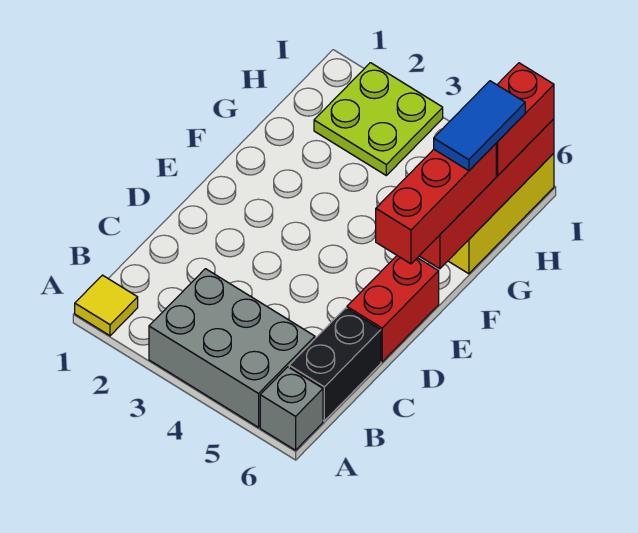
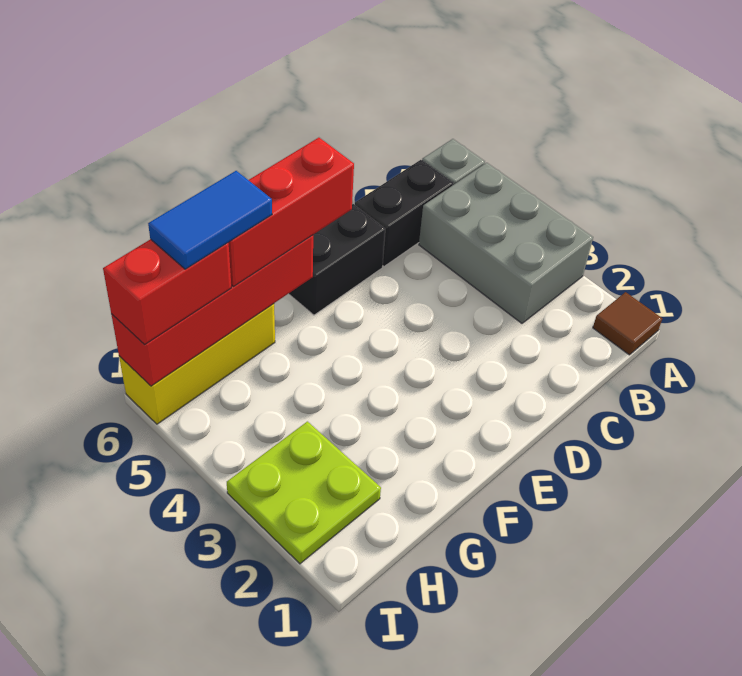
yellow 1x1 tile [75,275,138,336] -> brown 1x1 tile [593,292,662,355]
red 1x2 brick [347,256,439,362] -> black 1x2 brick [289,204,385,315]

